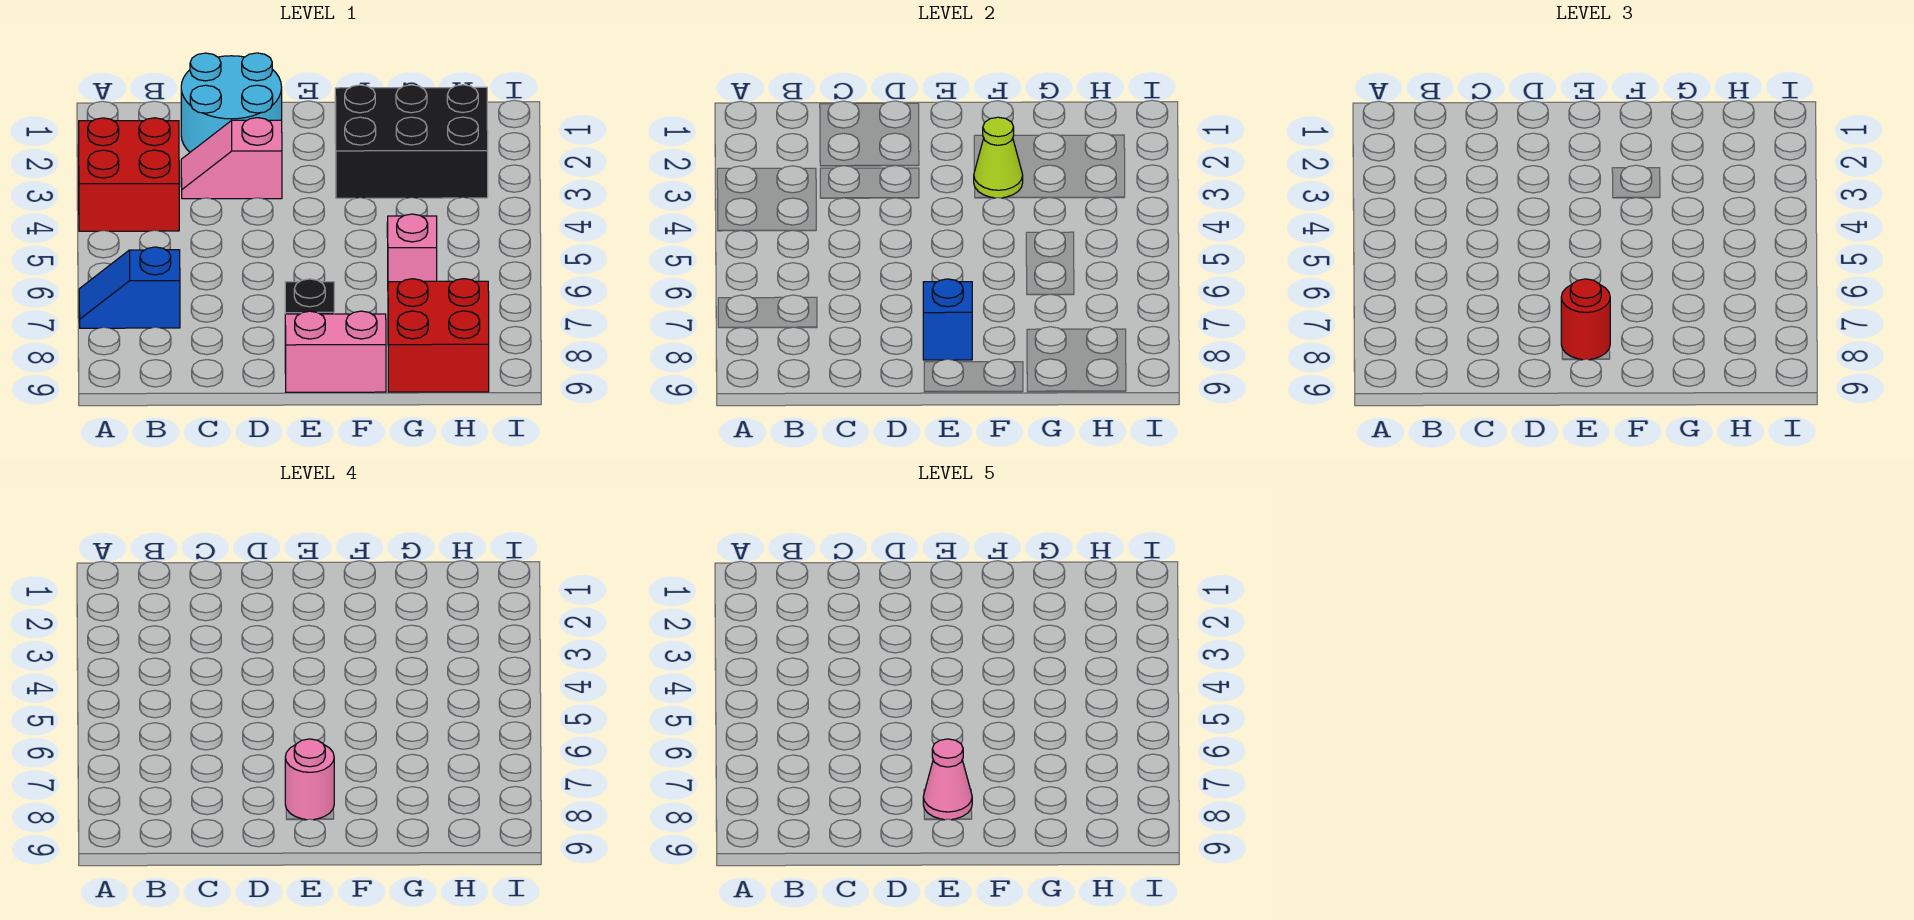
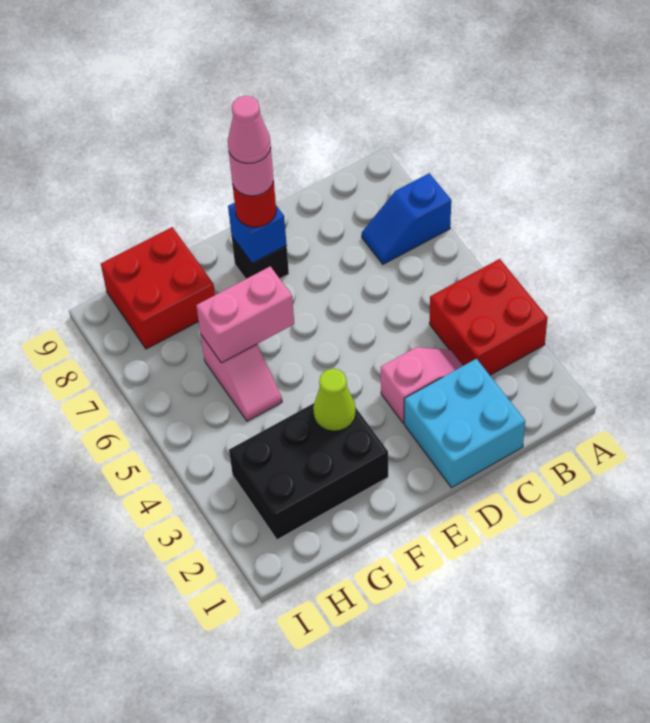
blue 1x2 slope [79,247,180,328] -> blue 1x2 slope turned to [362,173,451,264]
cyan 2x2 round brick [181,53,282,152] -> cyan 2x2 brick [404,359,525,488]
pink 1x2 brick [285,311,386,392] -> pink 1x2 brick moved to [196,266,294,363]

